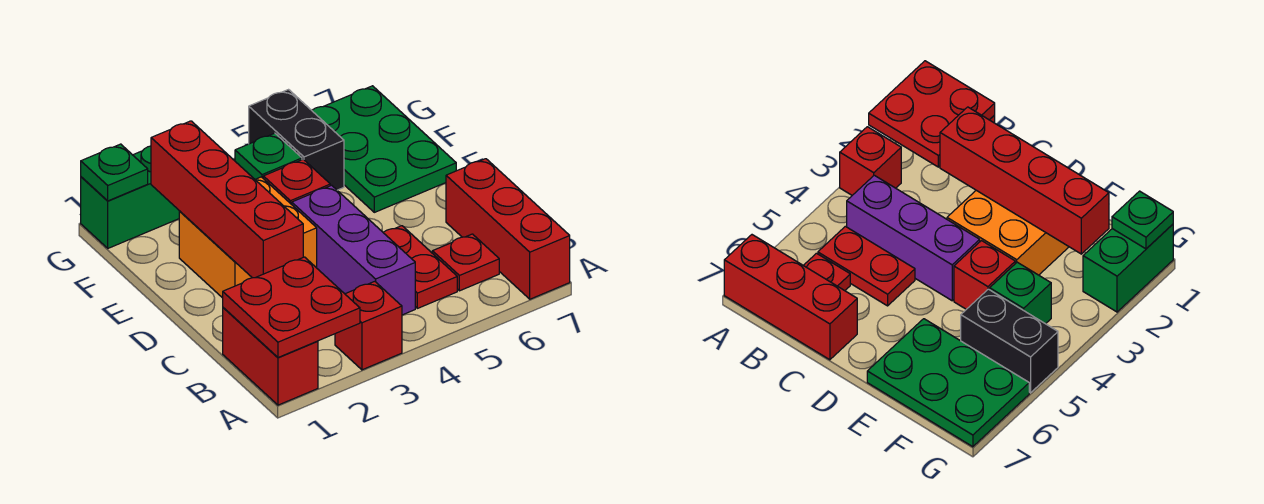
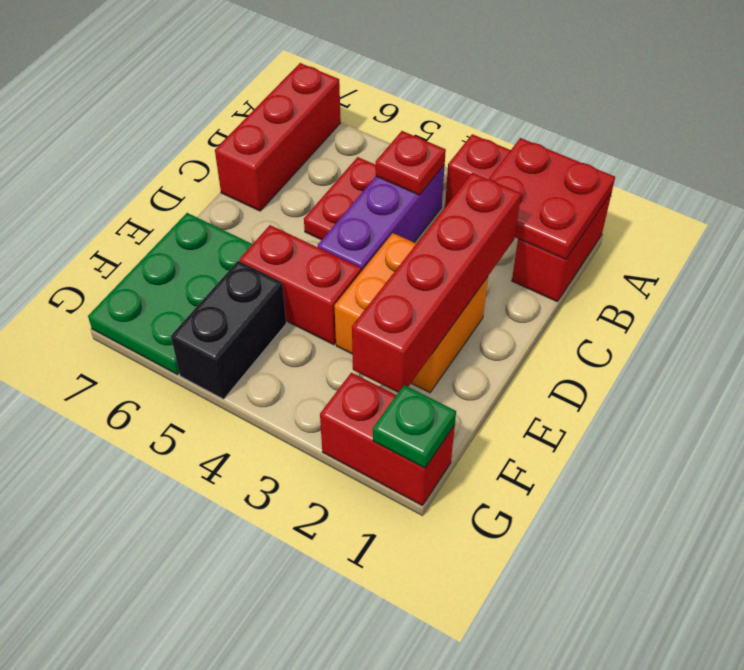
red 1x1 plate [432,234,499,291] -> red 1x1 plate moved to [376,131,446,195]
red 1x1 brick [263,159,330,204] -> red 1x2 brick [240,225,361,345]
green 1x1 brick [235,133,302,179] -> none
green 1x2 brick [81,146,180,248] -> red 1x2 brick [320,373,455,506]

